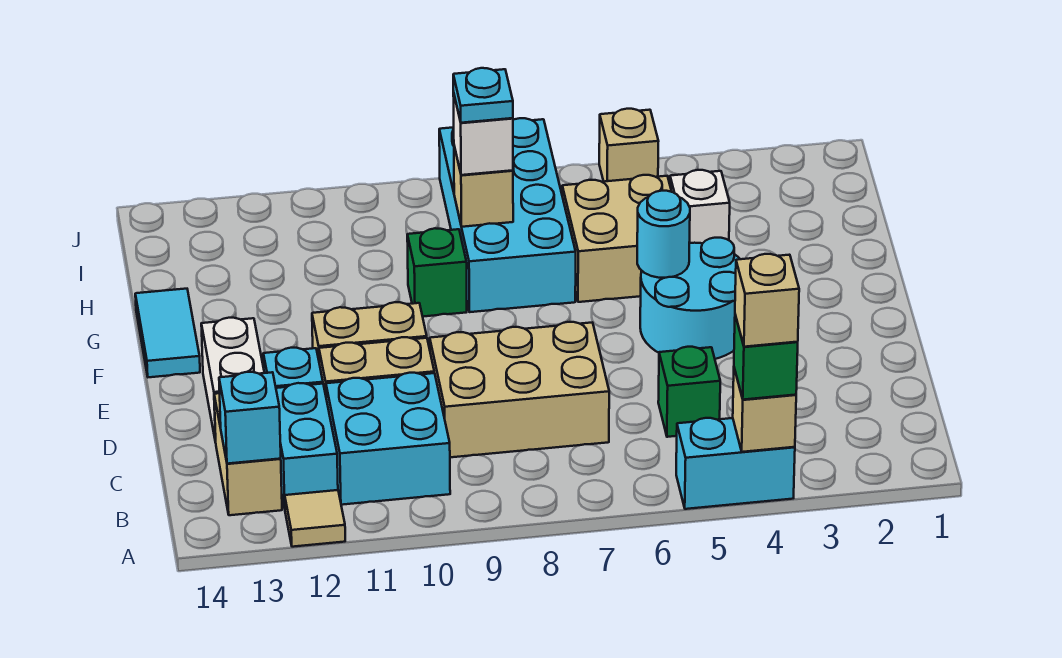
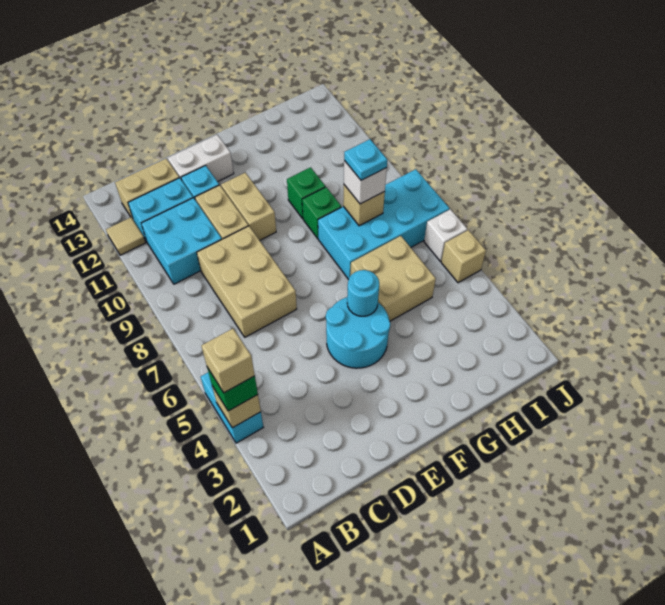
cyan 1x1 brick [219,372,281,464] -> none
green 1x1 brick [658,347,720,437] -> green 1x1 brick moved to [287,167,325,219]
cyan 1x2 tile [135,289,200,377] -> none
white 1x1 brick [670,170,730,243] -> white 1x1 brick moved to [424,209,467,261]

